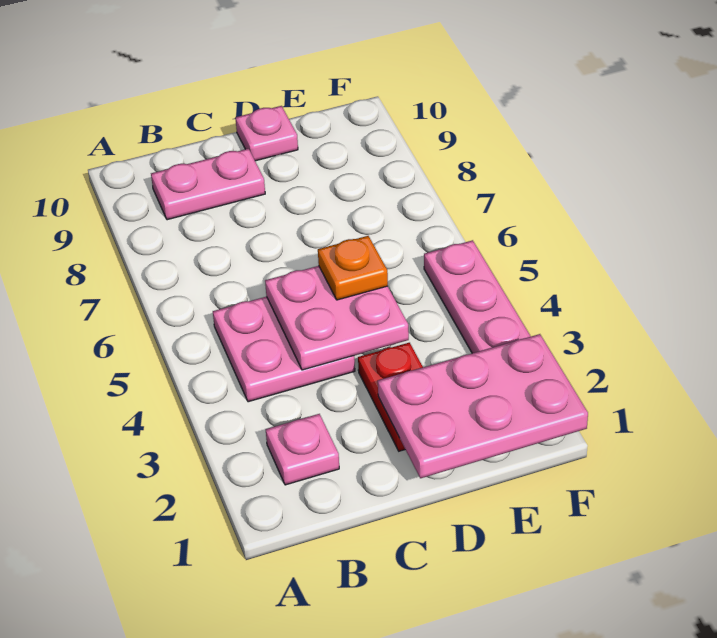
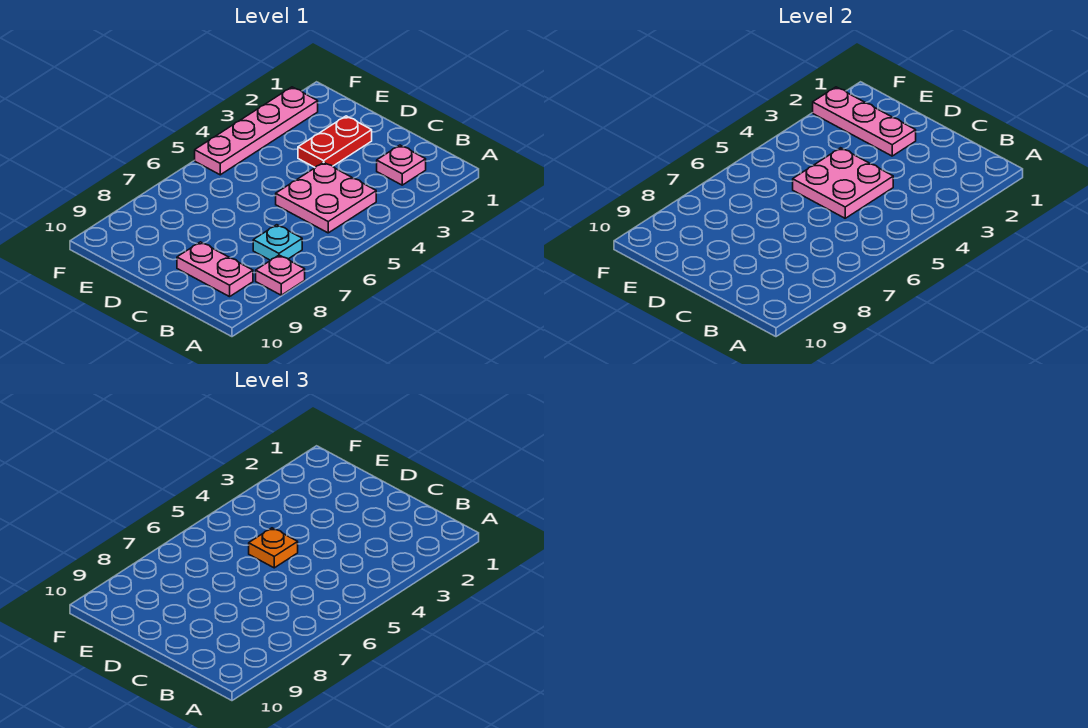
none -> cyan 1x1 plate [253,225,302,260]
pink 2x3 plate [378,334,588,478] -> pink 1x3 plate [813,87,916,156]
pink 1x1 plate [236,106,298,161] -> pink 1x1 plate moved to [256,255,305,295]

